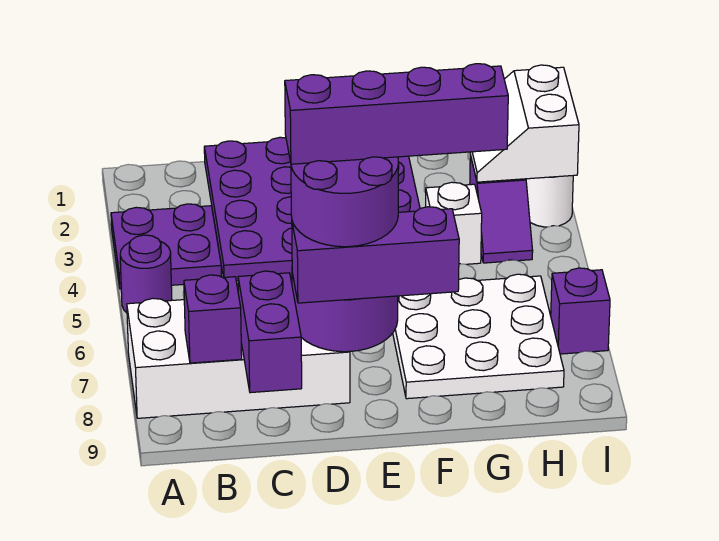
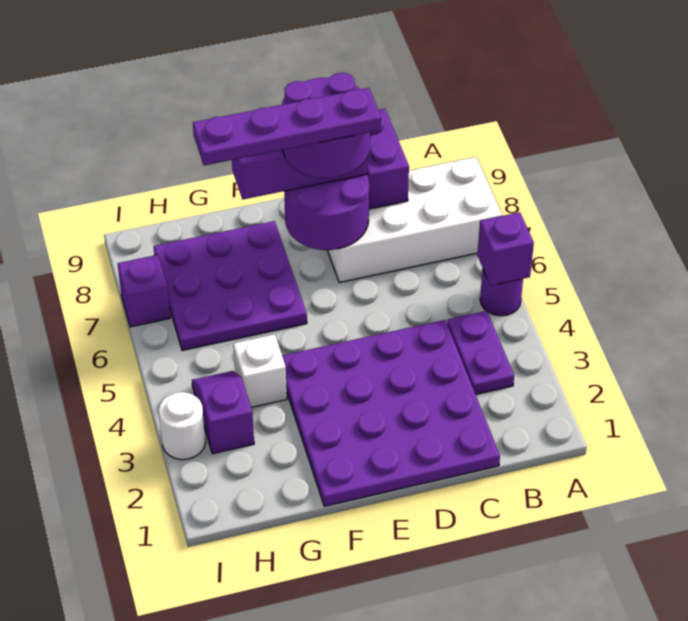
purple 2x2 plate [111,204,221,289] -> purple 1x2 plate [447,311,514,394]
purple 1x1 brick [184,275,242,363] -> purple 1x1 brick moved to [477,212,534,286]
purple 1x4 brick [285,64,508,164] -> purple 1x4 plate [193,88,381,165]
white 3x3 plate [393,274,564,399] -> purple 3x3 plate [154,221,307,351]
white 2x2 slope [470,65,579,182] -> none

